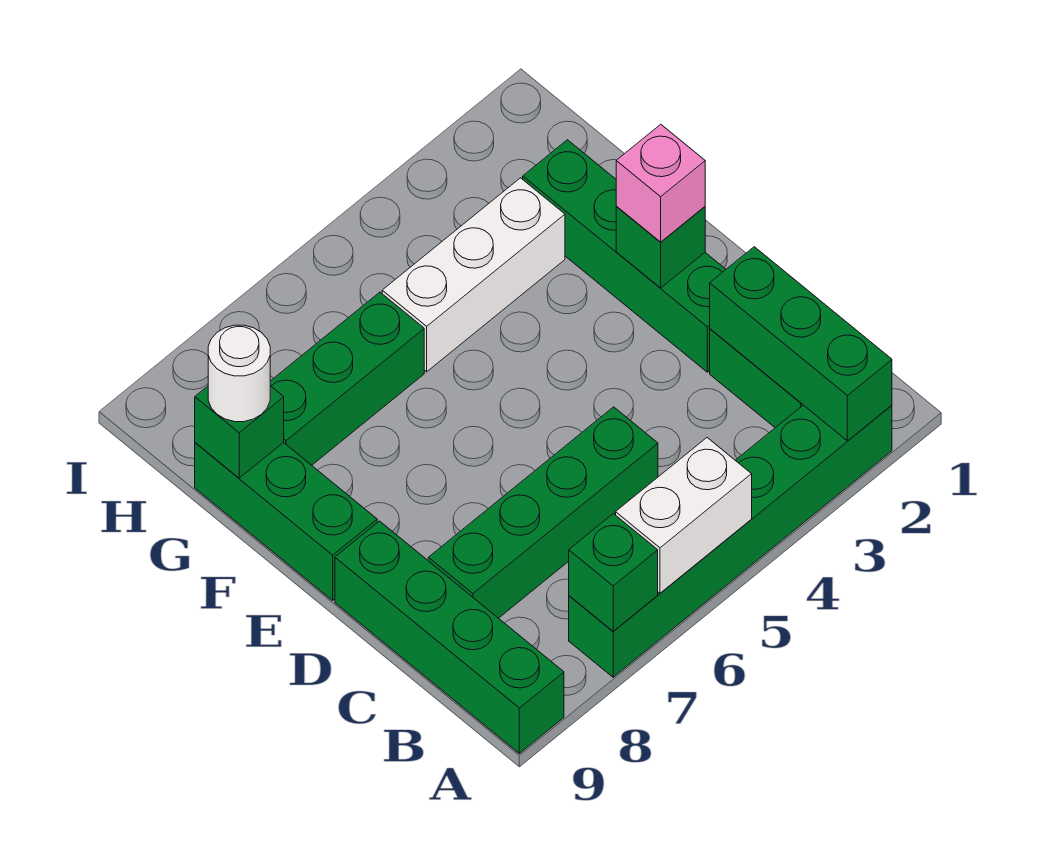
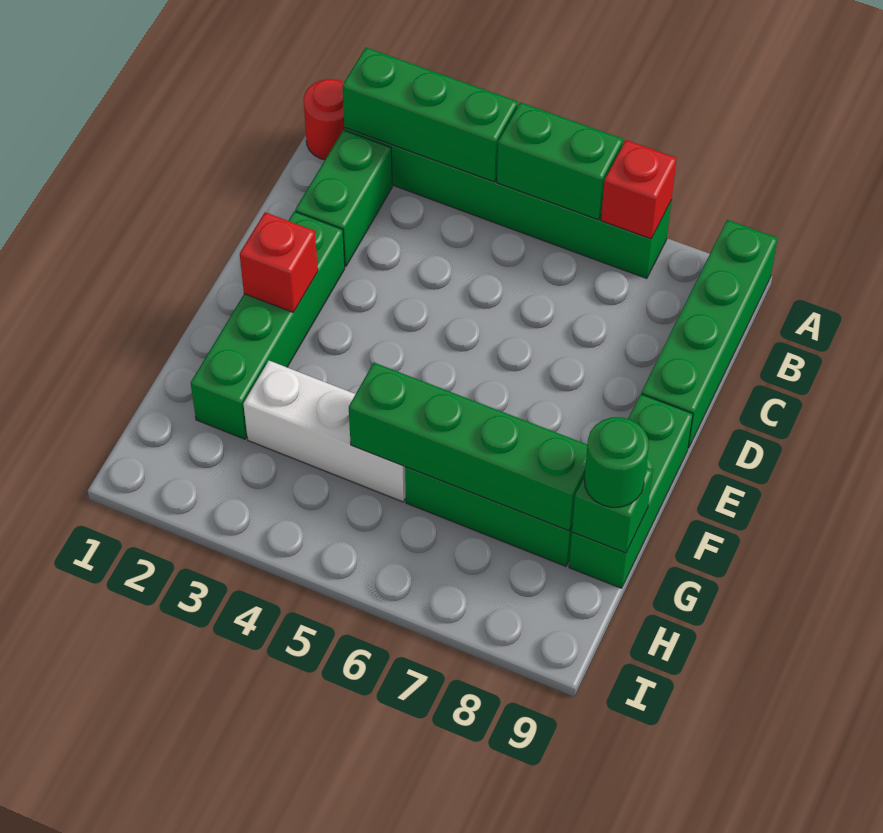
none -> red 1x1 round brick [304,79,345,160]
green 1x3 brick [710,247,892,441] -> green 1x3 brick turned to [342,48,518,182]
white 1x2 brick [616,438,752,593] -> green 1x2 brick [497,102,623,220]
green 1x1 brick [569,514,658,631] -> red 1x1 brick [601,140,677,239]
green 1x4 brick [428,407,658,618] -> green 1x4 brick moved to [349,363,587,531]
green 1x1 brick [616,206,705,288] -> red 1x1 brick [240,212,318,312]
pink 1x1 brick [616,124,705,242] -> none
white 1x1 round brick [208,325,270,422] -> green 1x1 round brick [584,417,649,507]

